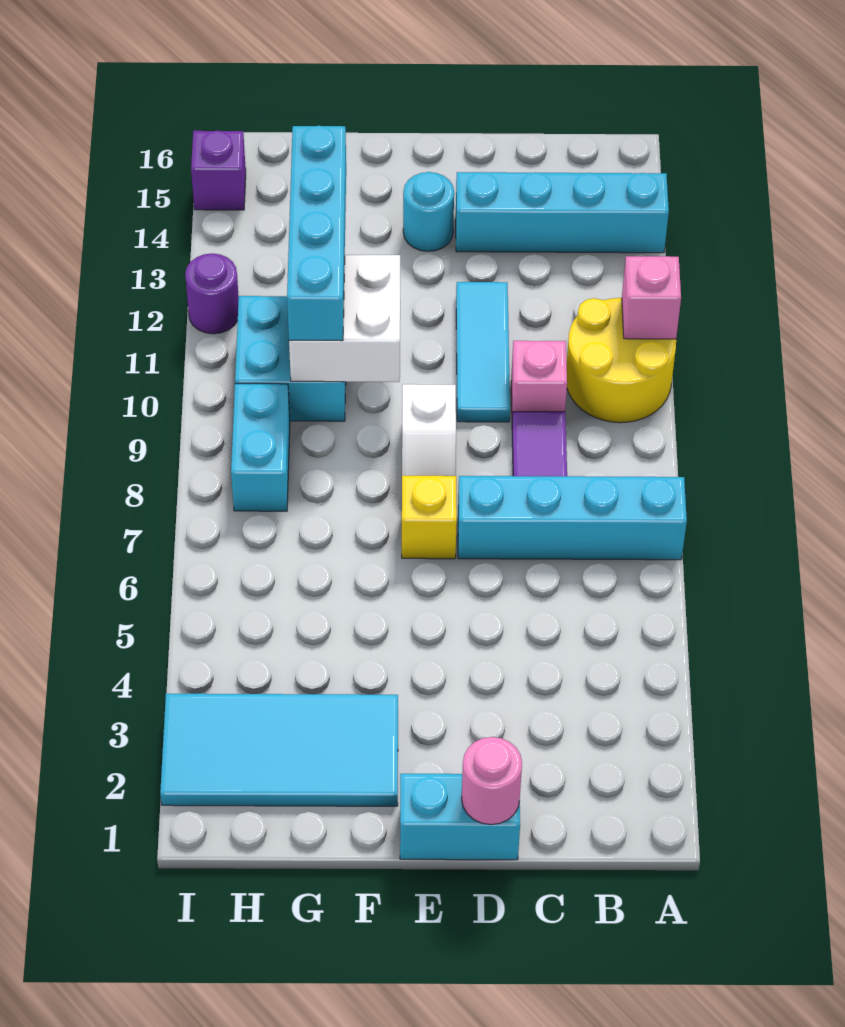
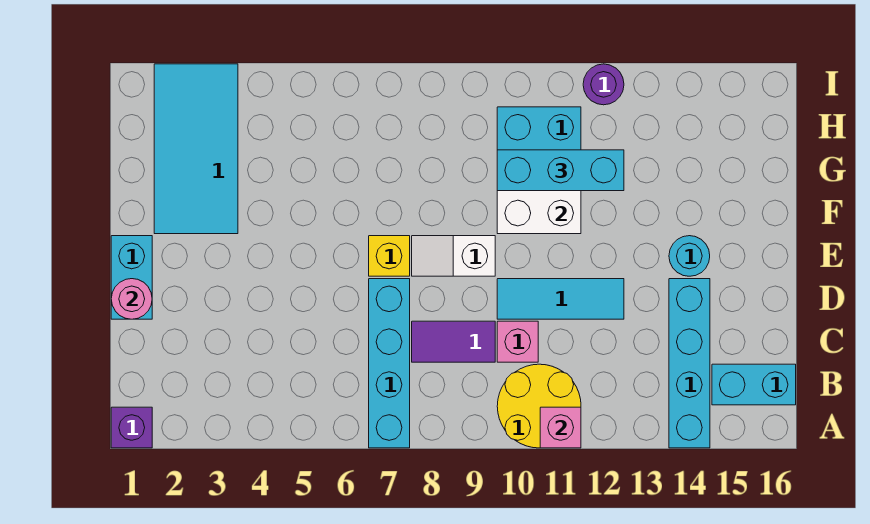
cyan 1x4 brick [287,126,346,341] -> cyan 1x3 brick [497,150,624,191]
cyan 1x2 brick [231,384,290,511] -> cyan 1x2 brick moved to [712,364,796,405]
purple 1x1 brick [191,130,246,210] -> purple 1x1 brick moved to [111,407,152,448]

